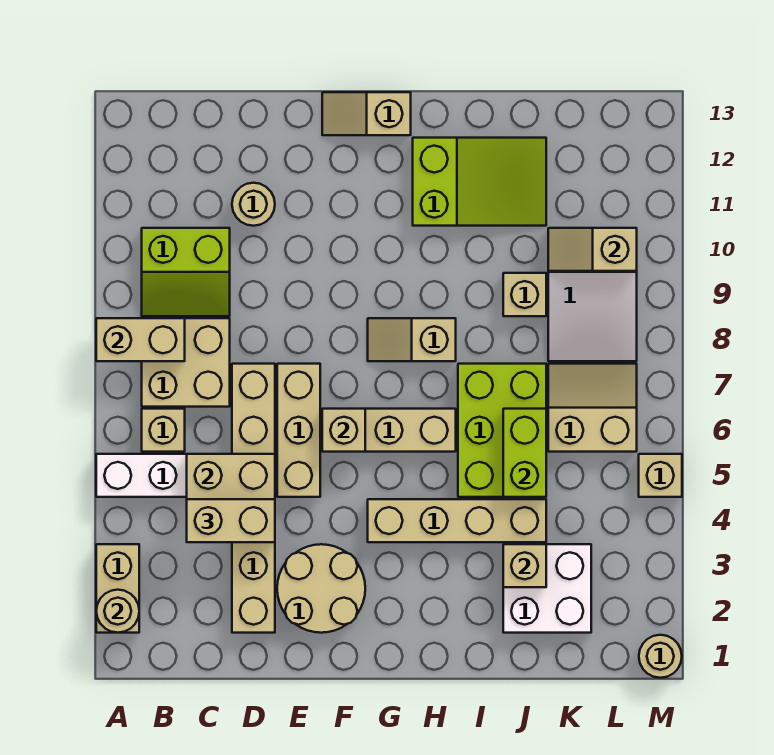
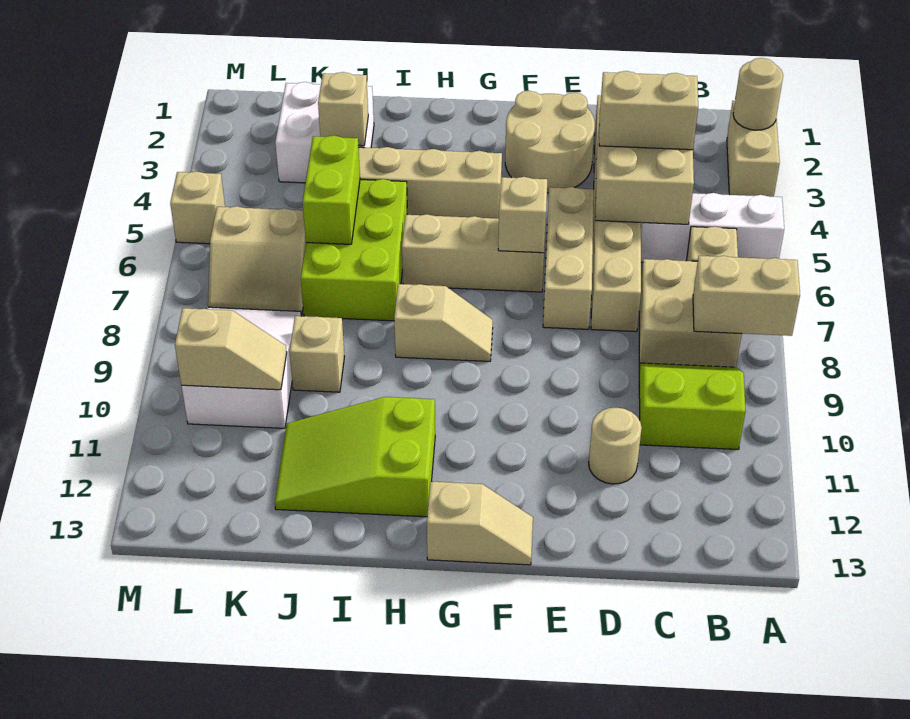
tan 1x1 round brick [639,635,682,678] -> none

